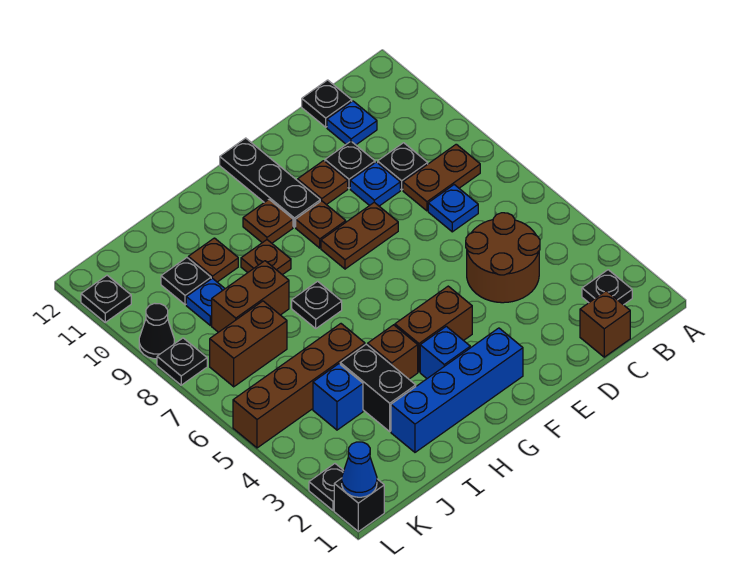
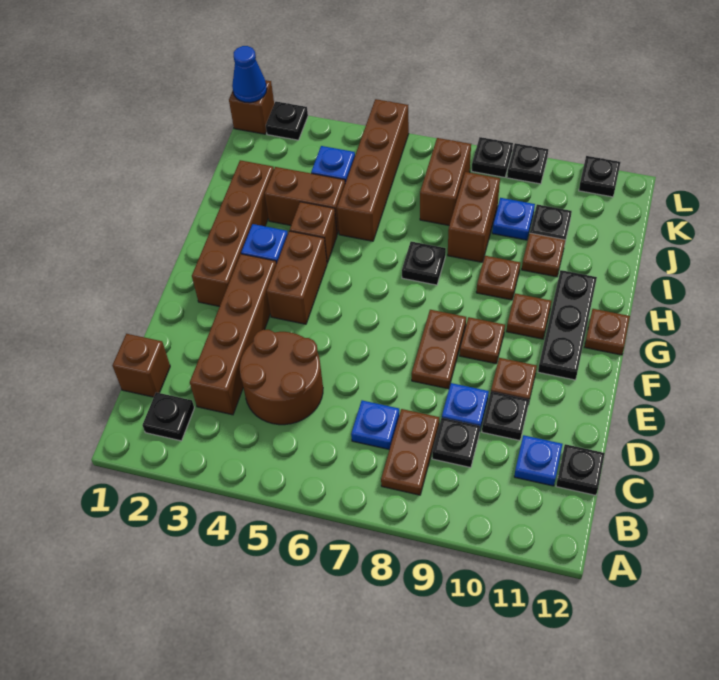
none -> brown 1x4 brick [190,254,276,415]
blue 1x4 brick [391,328,523,452] -> brown 1x4 brick [192,160,274,307]
black 1x3 plate [220,138,320,227] -> black 1x3 plate turned to [538,270,597,380]
none -> brown 1x1 plate [585,309,630,355]
black 1x2 brick [340,344,416,431] -> brown 1x2 brick [265,167,345,234]
black 1x1 brick [334,478,384,531] -> brown 1x1 brick [229,80,274,134]
black 1x1 cone [139,303,174,359] -> black 1x1 plate [507,143,548,184]

